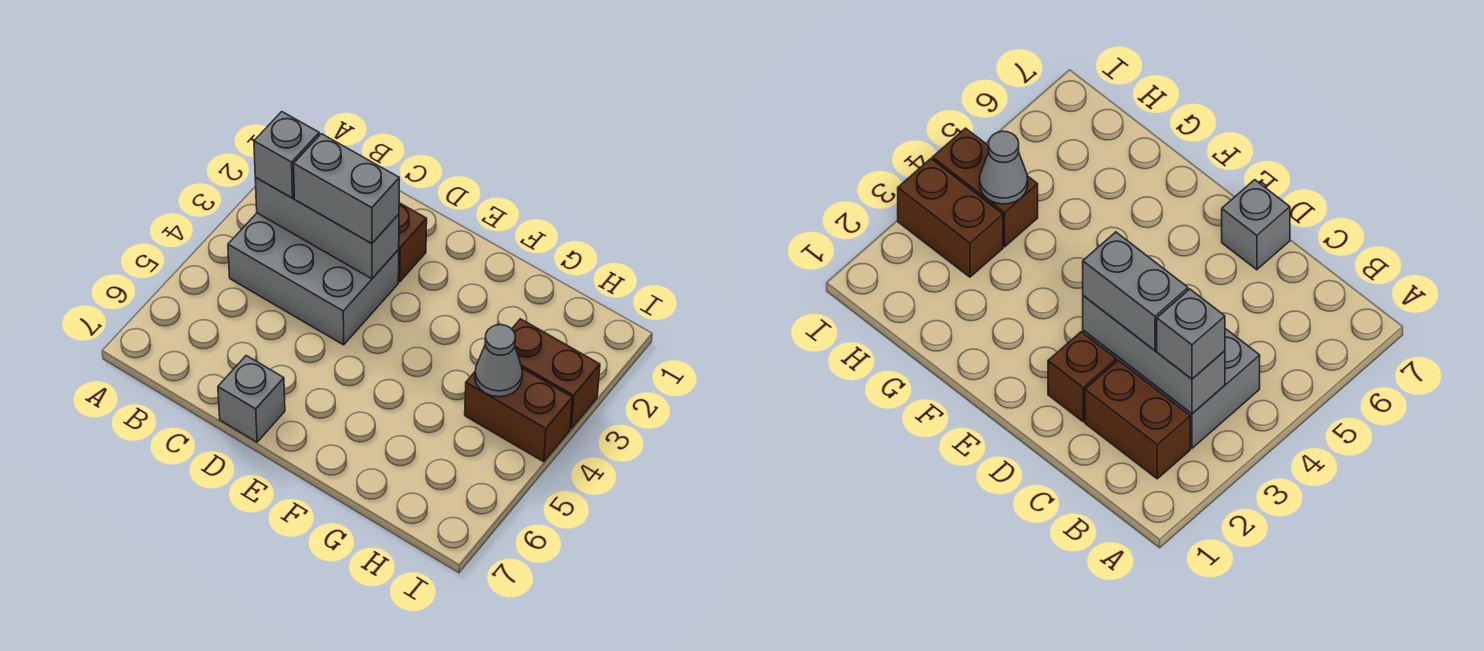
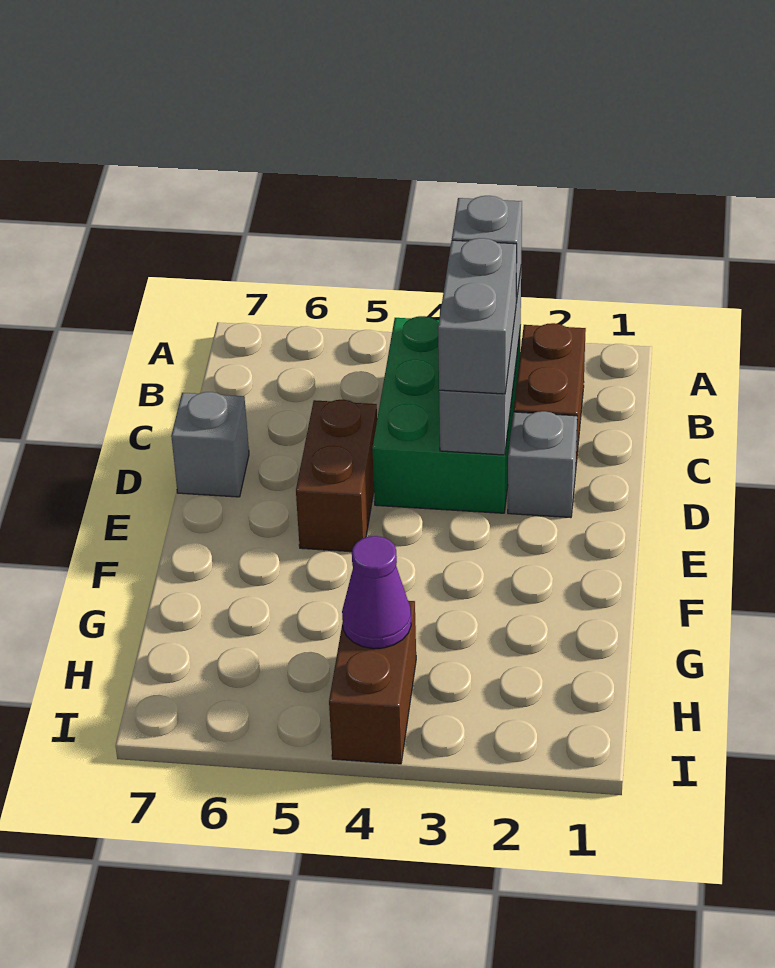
grey 2x3 brick [228,213,399,345] -> green 2x3 brick [372,316,521,513]
brown 1x1 brick [398,203,427,282] -> grey 1x1 brick [508,411,577,518]
brown 1x2 brick [512,319,600,428] -> brown 1x2 brick moved to [296,400,377,552]
grey 1x1 cone [475,325,523,397] -> purple 1x1 cone [342,536,411,649]

